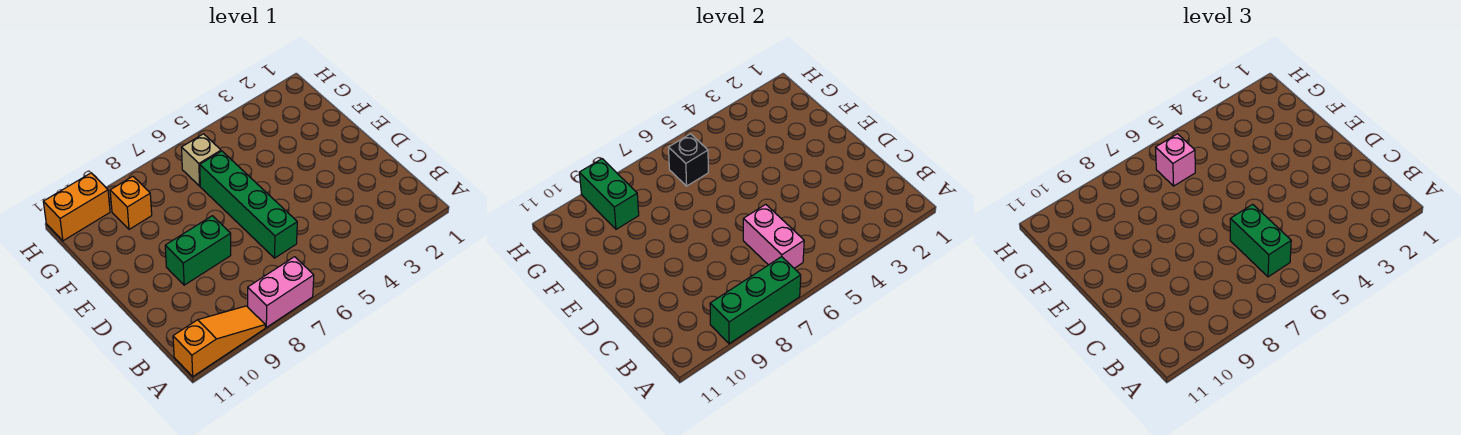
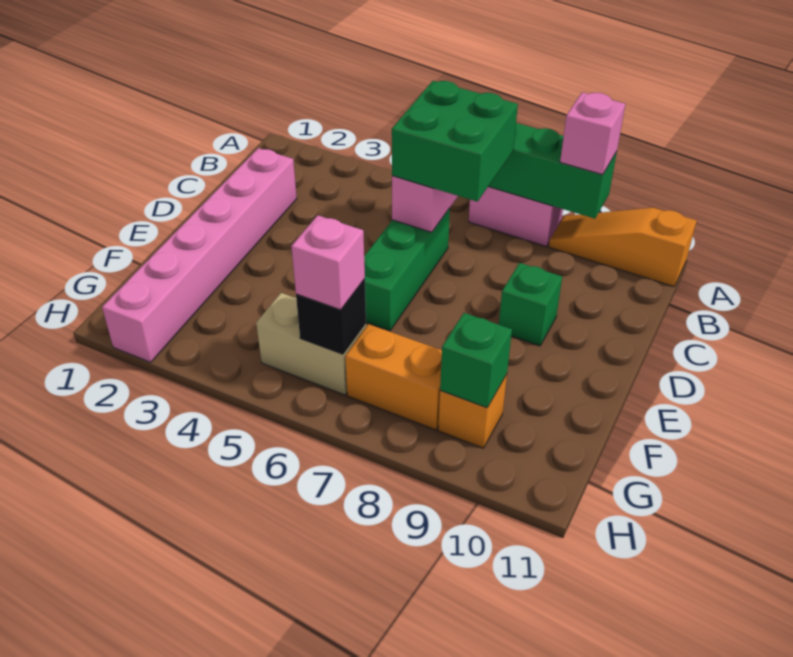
none -> pink 1x1 brick [560,92,625,175]
green 1x2 brick [1230,204,1291,277] -> green 2x2 brick [392,81,518,202]
none -> pink 1x6 brick [102,148,297,362]
green 1x4 brick [200,151,297,258] -> green 1x3 brick [364,208,450,331]
green 1x2 brick [165,216,231,285] -> green 1x1 brick [499,263,562,346]
tan 1x1 brick [182,134,221,186] -> tan 1x2 brick [256,293,366,395]
green 1x2 brick [579,159,639,229] -> green 1x1 brick [440,313,512,408]
orange 1x2 brick [43,173,110,241] -> orange 1x2 brick moved to [345,324,442,430]

